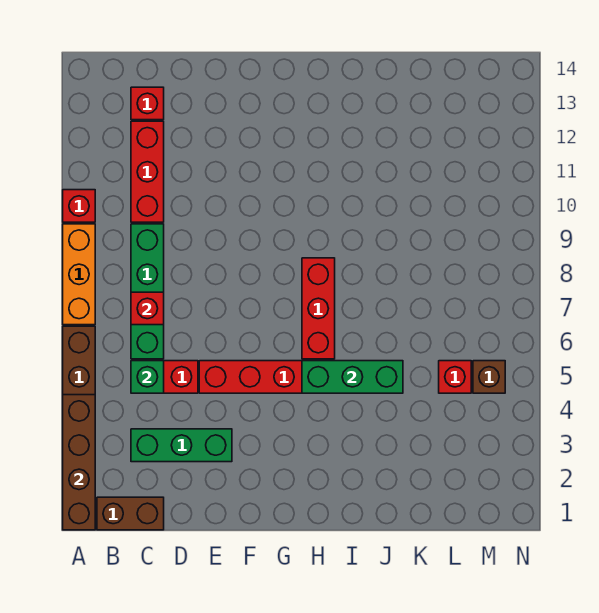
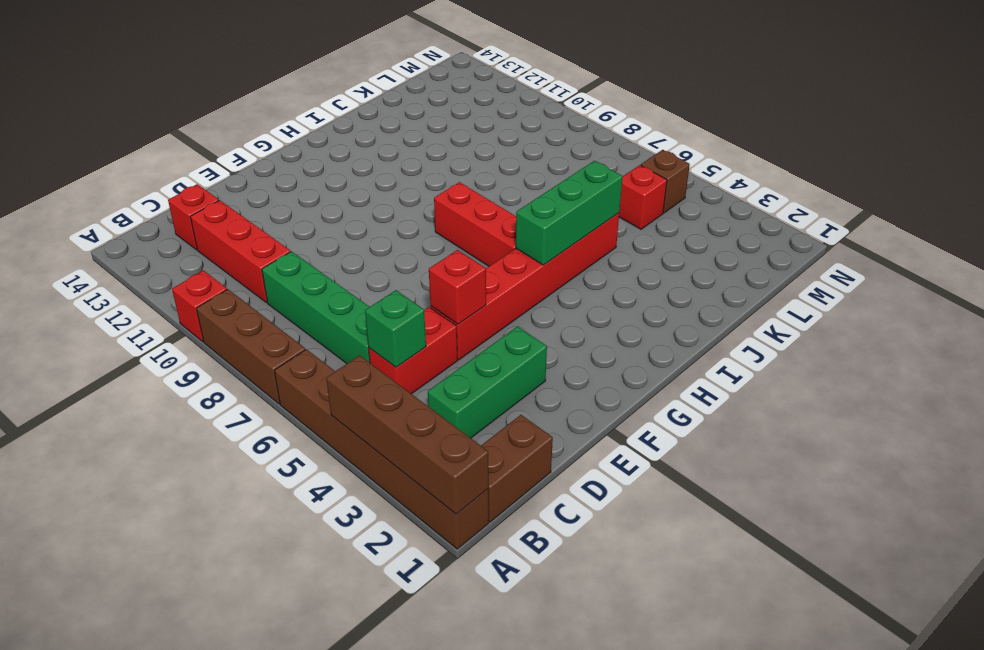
orange 1x3 brick [63,224,95,325] -> brown 1x3 brick [196,289,305,404]
red 1x1 brick [131,292,164,325] -> red 1x1 brick moved to [429,250,486,324]

